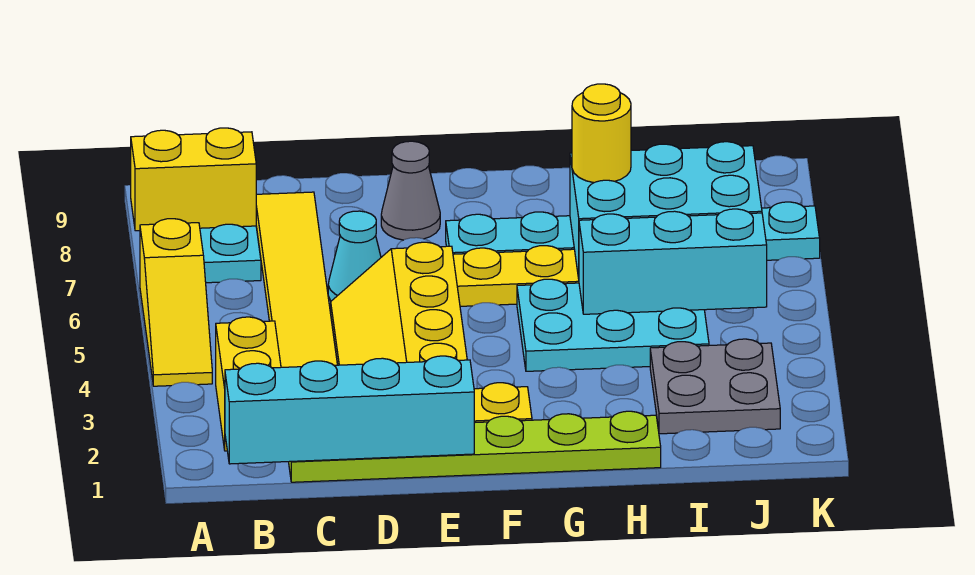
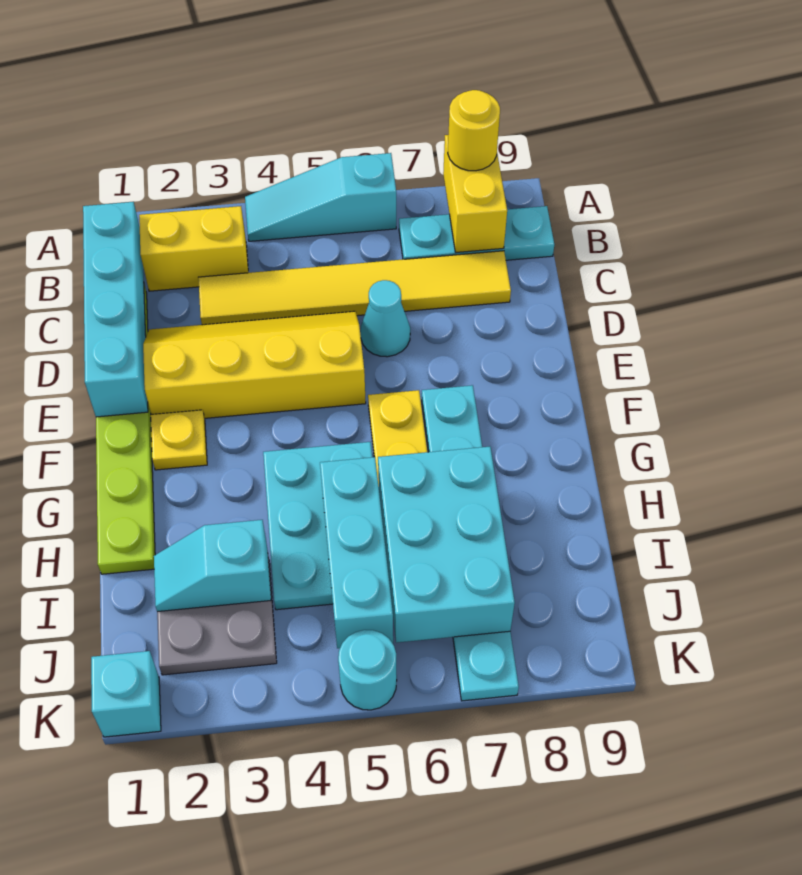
yellow 1x3 slope [140,219,212,386] -> cyan 1x3 slope [245,153,396,241]
grey 1x1 cone [381,141,440,240] -> none
yellow 1x1 round brick [572,84,631,183] -> yellow 1x1 round brick moved to [448,90,500,171]
none -> cyan 1x2 slope [154,520,271,612]
none -> cyan 1x1 brick [91,651,161,737]
none -> cyan 1x1 round brick [338,630,397,710]

